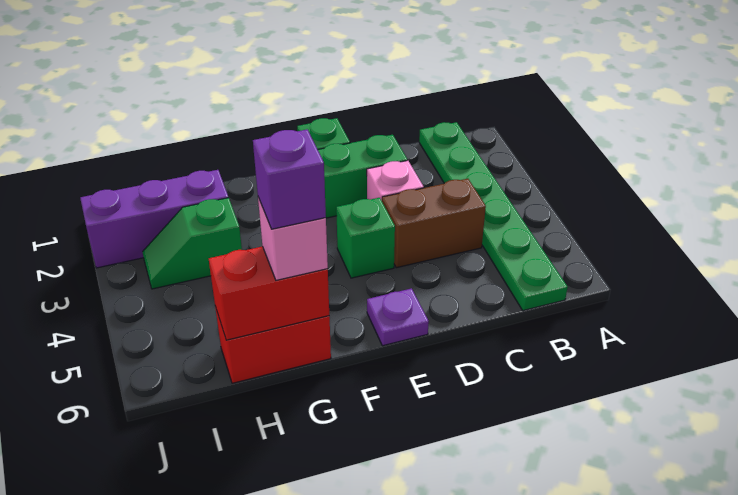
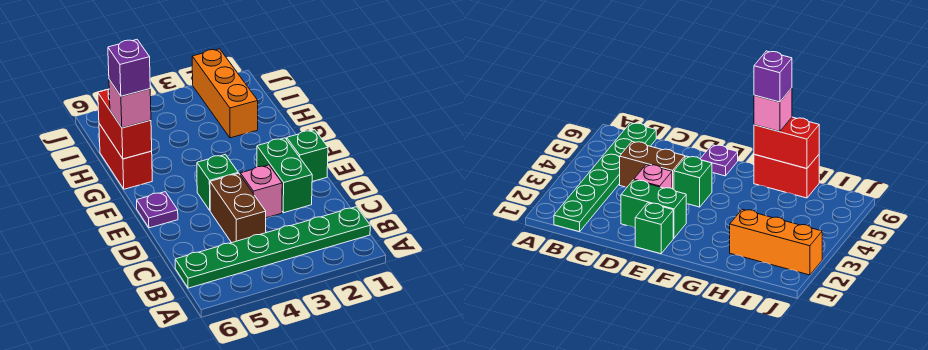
purple 1x3 brick [80,170,228,268] -> orange 1x3 brick [192,49,258,138]
green 1x2 slope [143,198,242,289] -> none

